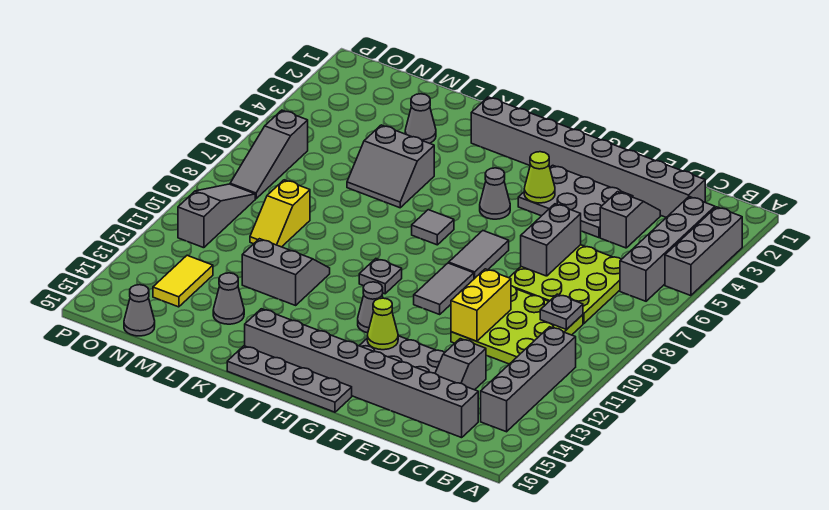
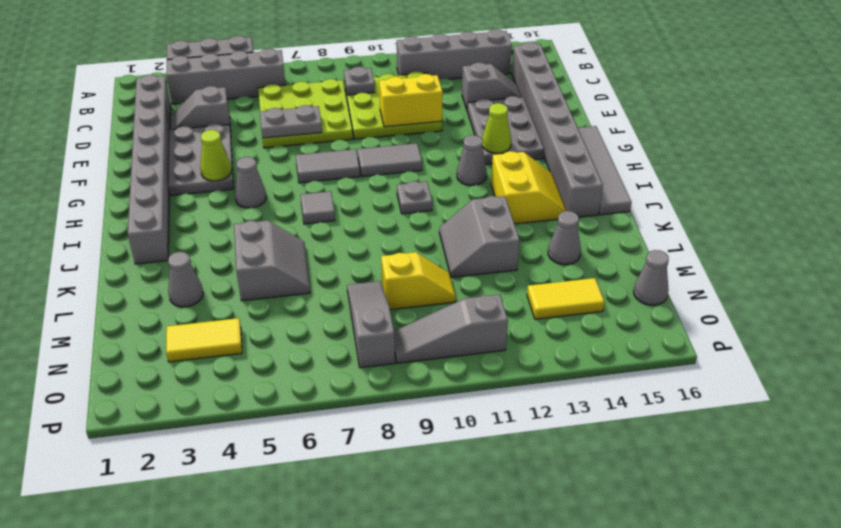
grey 1x2 brick [521,204,581,276] -> grey 1x2 plate [260,105,322,138]
grey 1x4 plate [227,346,352,412] -> grey 1x4 tile [578,126,632,215]
none -> yellow 2x2 slope [491,151,566,224]
none -> yellow 1x2 tile [166,318,242,362]
grey 1x3 slope [230,110,308,199] -> grey 1x3 slope turned to [347,281,395,368]

